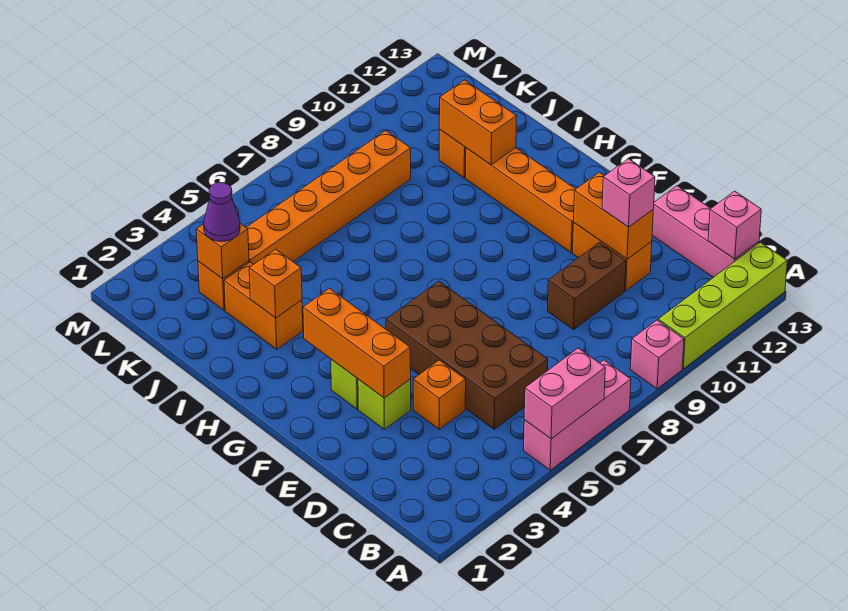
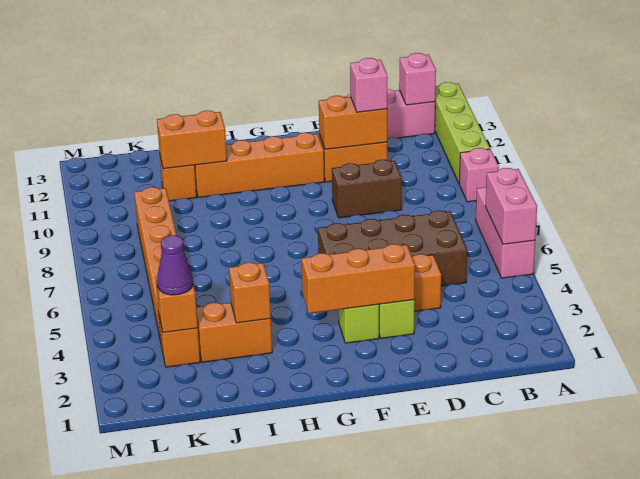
brown 1x2 brick [547,242,626,330] -> brown 1x2 brick turned to [332,160,402,218]

